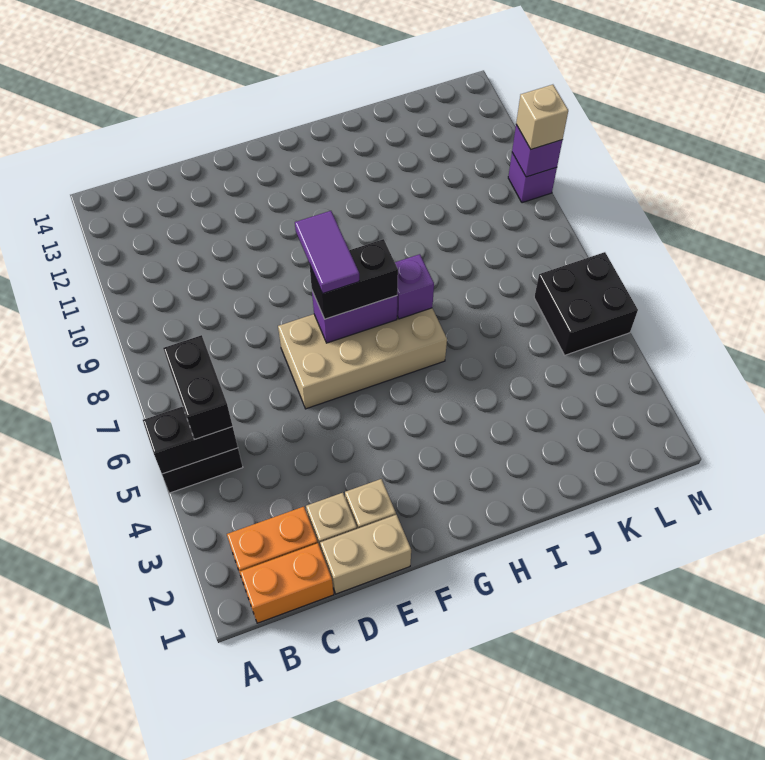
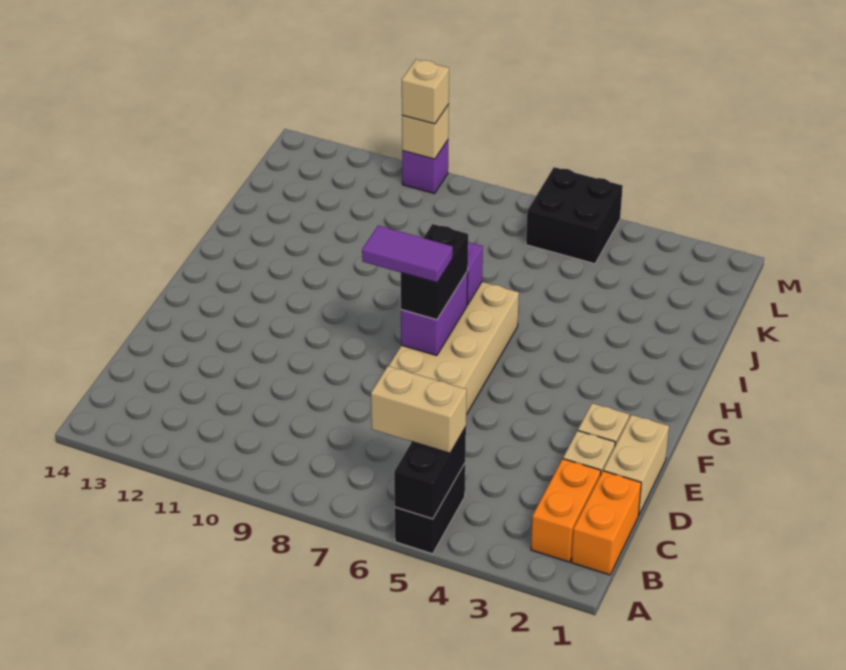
black 1x2 brick [163,335,233,439] -> tan 1x2 brick [371,366,467,453]
purple 1x1 brick [512,125,562,177] -> tan 1x1 brick [402,105,449,159]

